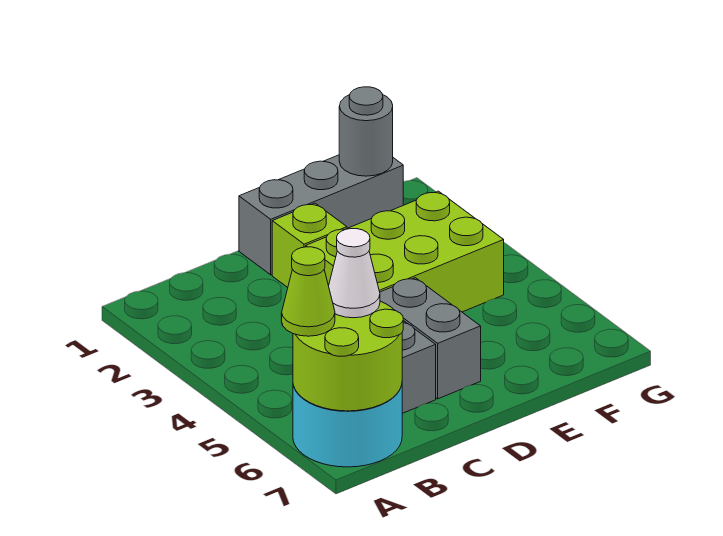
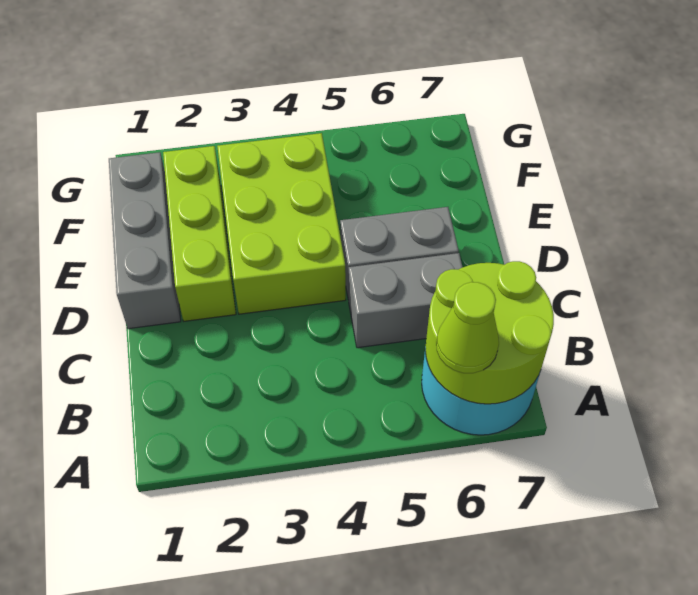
white 1x1 cone [329,229,380,318] -> none
lime 1x1 brick [272,203,347,287] -> lime 1x3 brick [163,146,236,321]
grey 1x1 round brick [339,87,393,176] -> none

